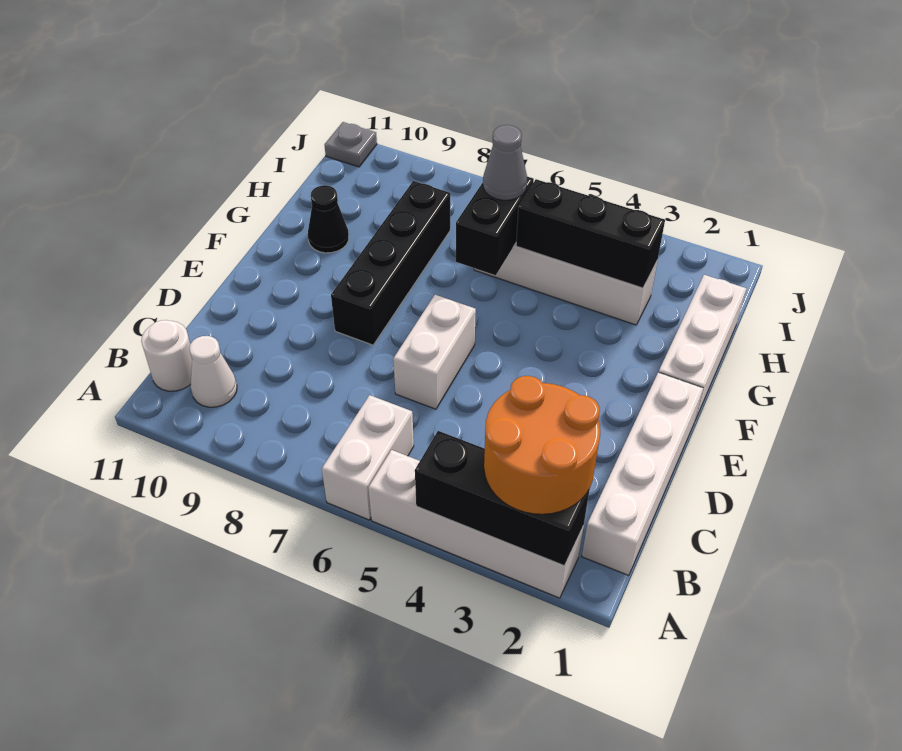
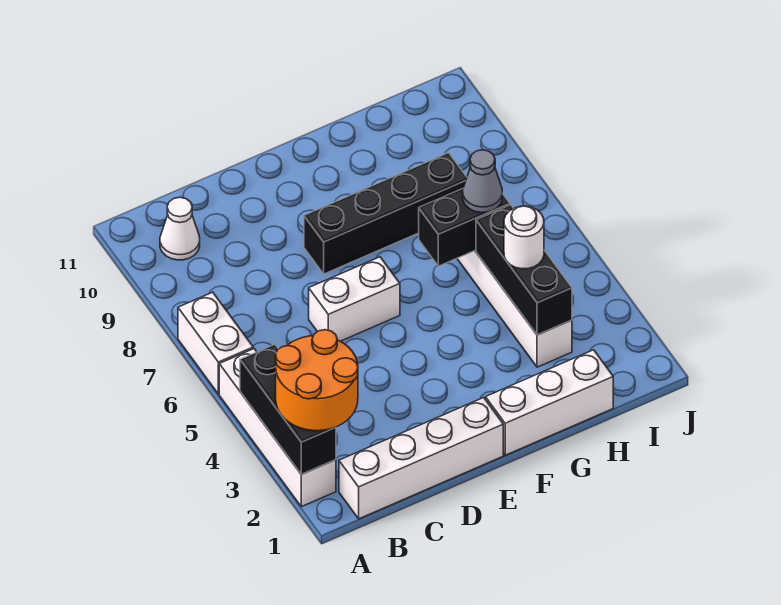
white 1x2 brick [322,395,414,520] -> white 1x2 brick turned to [178,292,253,394]
white 1x1 round brick [141,320,192,391] -> white 1x1 round brick moved to [504,206,544,269]
black 1x1 cone [308,185,349,253] -> none
grey 1x1 plate [324,122,377,167] -> none

